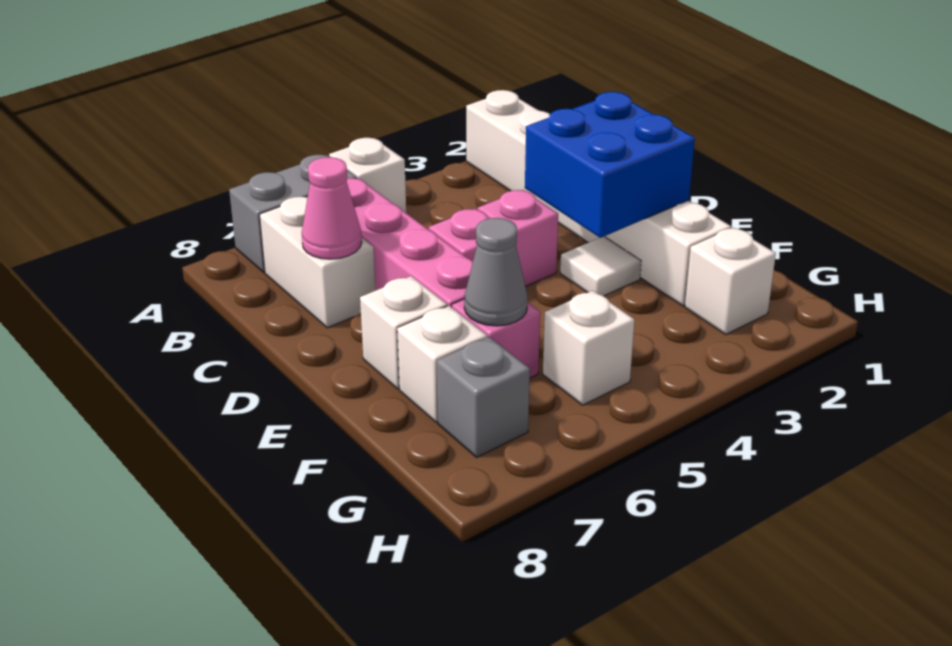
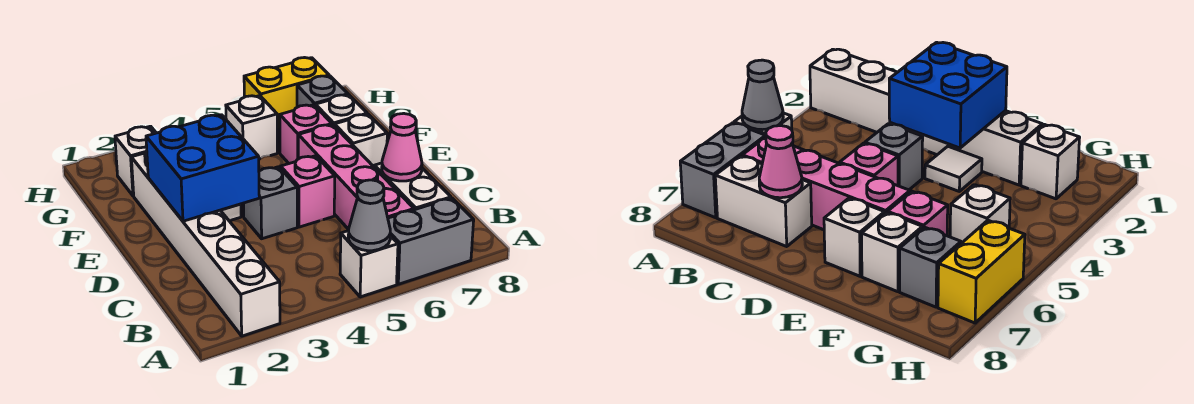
pink 1x1 brick [478,190,558,286] -> grey 1x1 brick [244,167,297,239]
grey 1x1 cone [464,218,528,326] -> grey 1x1 cone moved to [348,180,390,251]
none -> yellow 1x2 brick [244,58,329,129]

